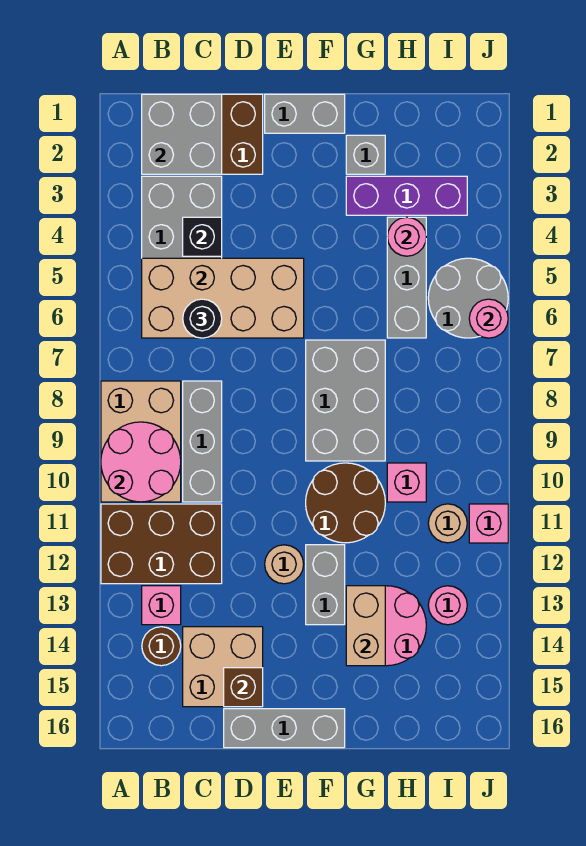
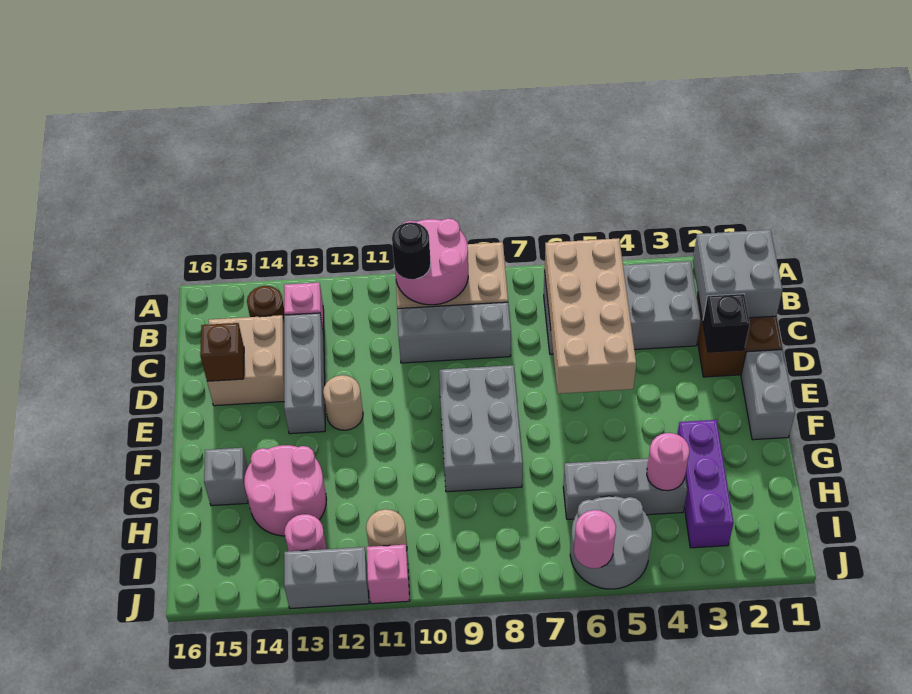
brown 2x3 brick [101,504,222,584] -> none
black 1x1 brick [183,217,222,256] -> black 1x1 brick moved to [703,294,750,352]
black 1x1 round brick [183,299,222,338] -> black 1x1 round brick moved to [392,222,431,279]
grey 1x3 brick [224,709,345,748] -> grey 1x3 brick moved to [284,313,325,434]
grey 2x3 brick [306,340,385,461] -> grey 2x3 brick turned to [439,365,523,492]
brown 2x2 round brick [306,463,385,543] -> none
grey 1x2 brick [306,545,345,625] -> grey 1x2 brick moved to [284,547,369,608]
grey 1x1 brick [346,135,385,174] -> grey 1x1 brick moved to [204,448,248,506]
tan 1x2 brick [346,586,385,666] -> none
pink 1x1 brick [387,463,426,502] -> none

